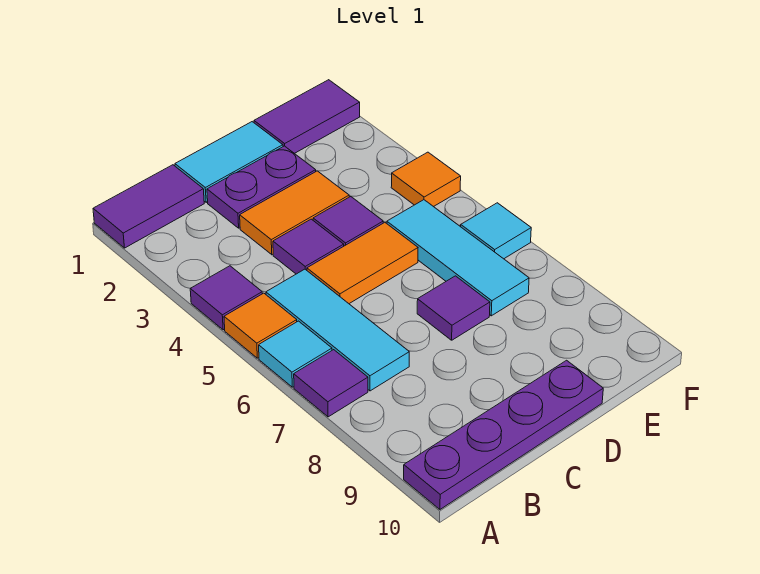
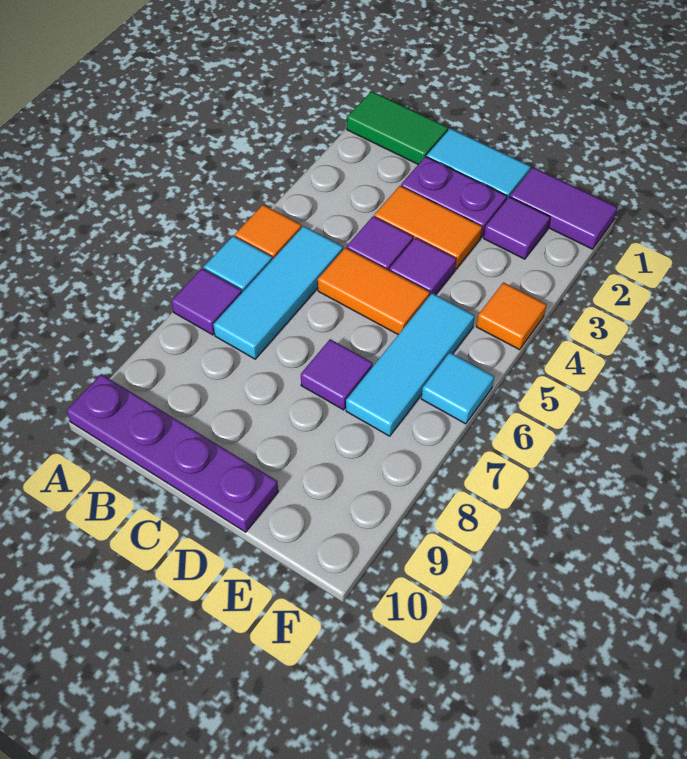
purple 1x2 tile [93,165,204,248] -> green 1x2 tile [347,91,448,164]
purple 1x1 tile [190,266,262,330] -> purple 1x1 tile moved to [484,197,550,259]

